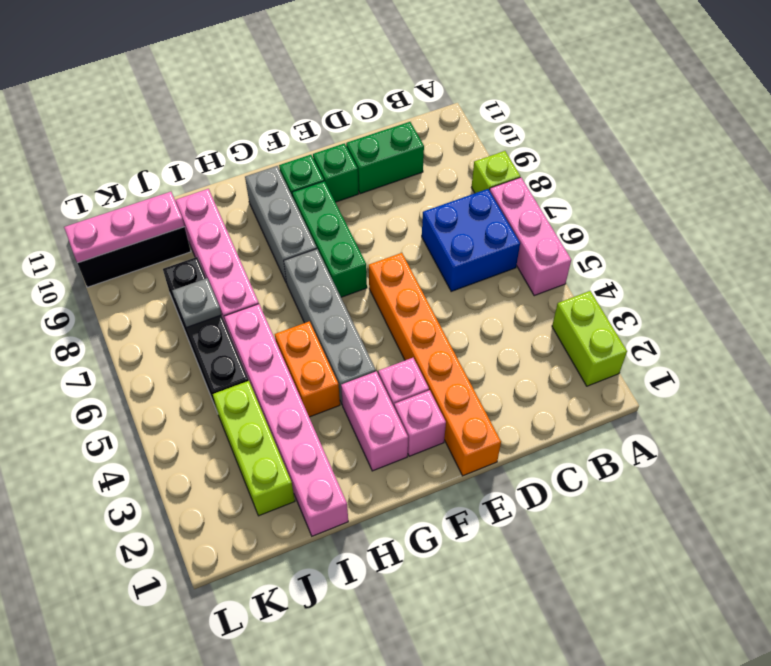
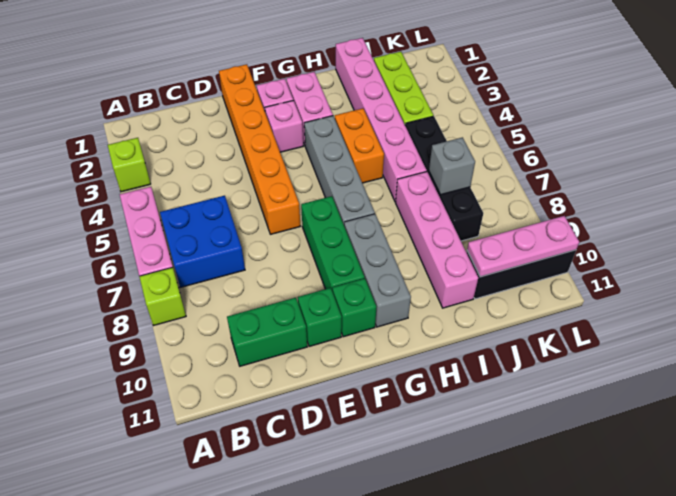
lime 1x2 brick [552,291,627,386] -> lime 1x1 brick [108,138,151,192]
grey 1x1 plate [172,278,222,328] -> grey 1x1 brick [429,137,475,195]

